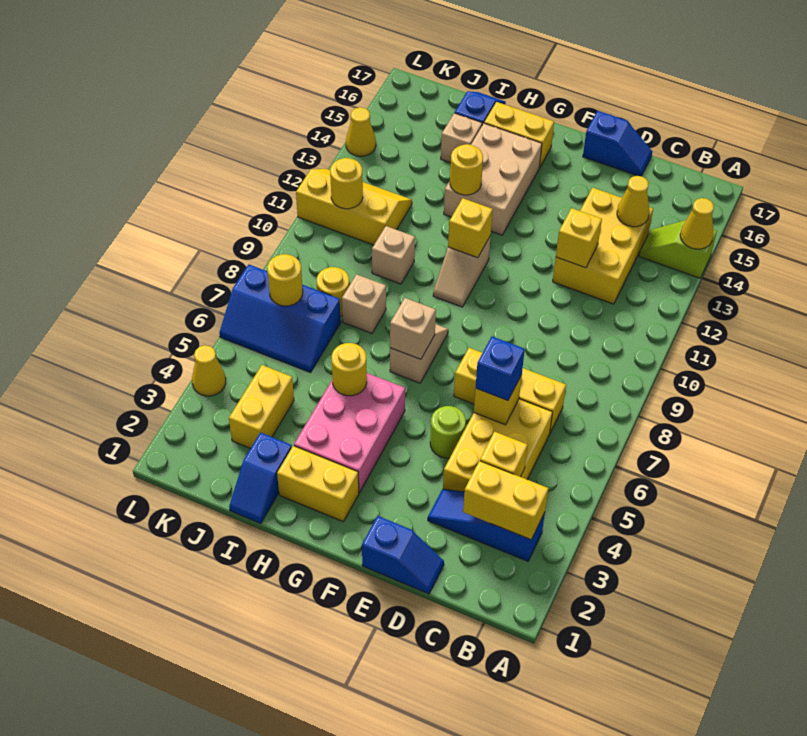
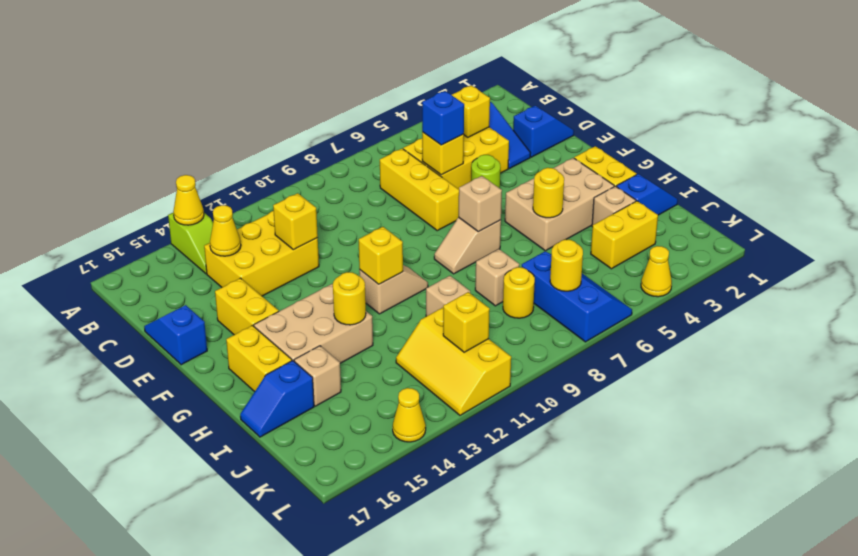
yellow 1x2 brick [463,461,549,540] -> yellow 1x2 brick moved to [215,278,279,335]
blue 1x2 slope [362,516,444,594] -> blue 1x2 slope turned to [513,106,574,157]
pink 2x3 brick [294,373,405,493] -> tan 2x3 brick [505,158,614,251]
none -> tan 1x1 brick [592,186,636,227]
yellow 1x1 round brick [330,158,363,209] -> yellow 1x1 brick [443,292,490,352]

